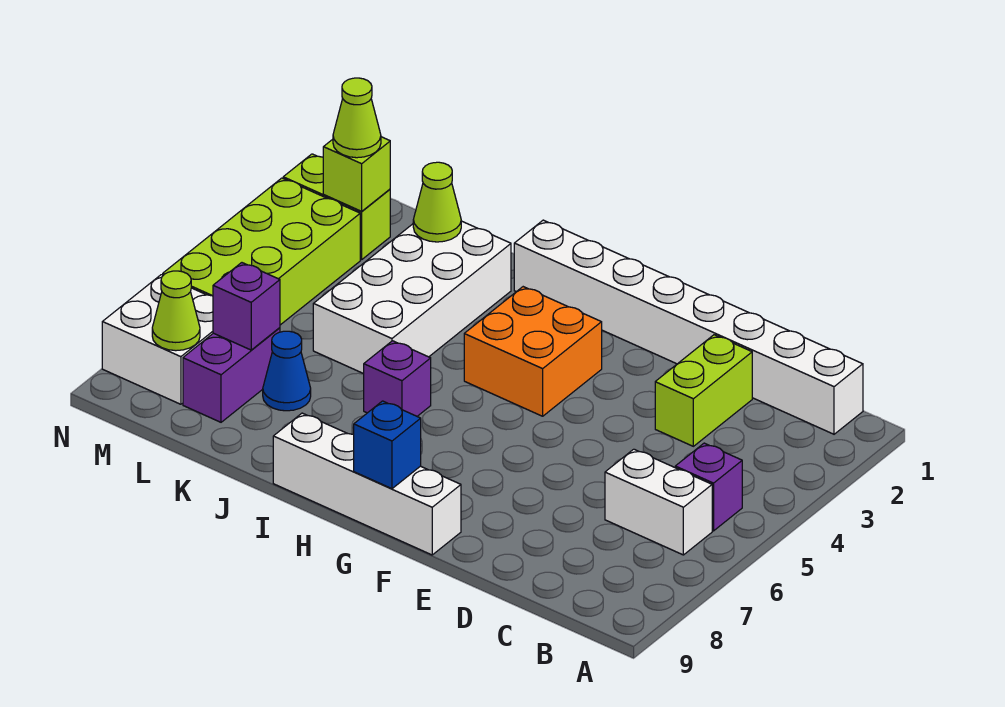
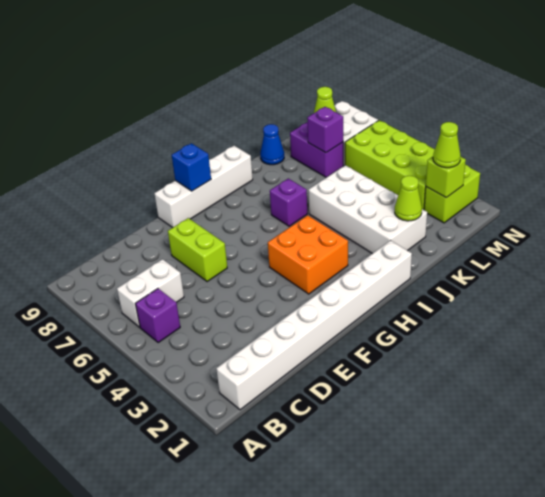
lime 1x2 brick [655,335,752,446] -> lime 1x2 brick moved to [168,218,227,282]
blue 1x1 cone [263,331,311,411] -> blue 1x1 cone moved to [260,124,284,165]

